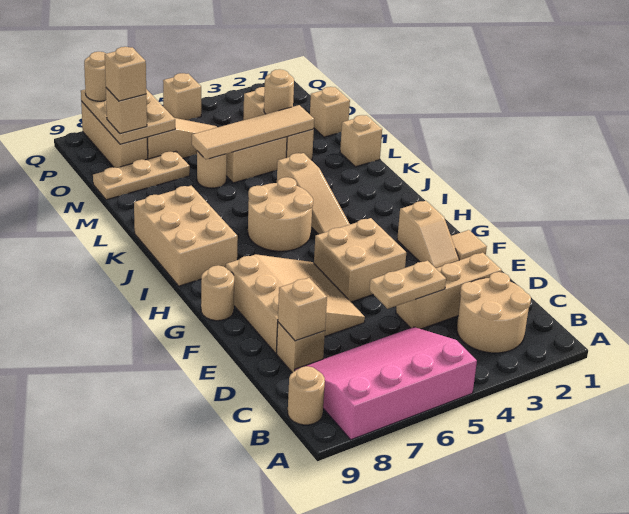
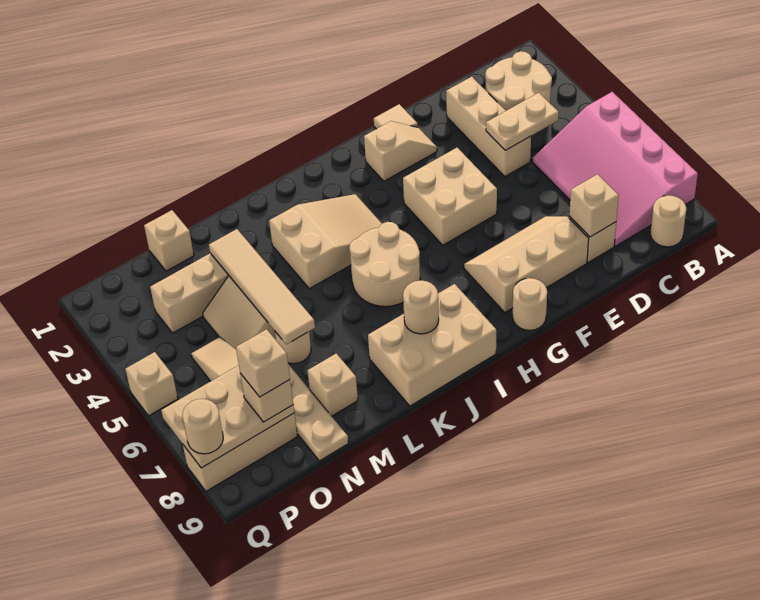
tan 1x2 plate [369,261,446,309] -> tan 1x2 plate turned to [486,93,559,150]
tan 3x3 slope [226,254,365,353] -> tan 2x3 slope [464,216,589,312]
tan 1x3 slope [277,153,350,234] -> tan 2x3 slope [269,194,382,289]
tan 1x1 brick [340,115,382,167] -> tan 1x1 brick moved to [308,354,358,416]
tan 1x1 round brick [264,69,294,114] -> tan 1x1 round brick moved to [403,280,439,334]

